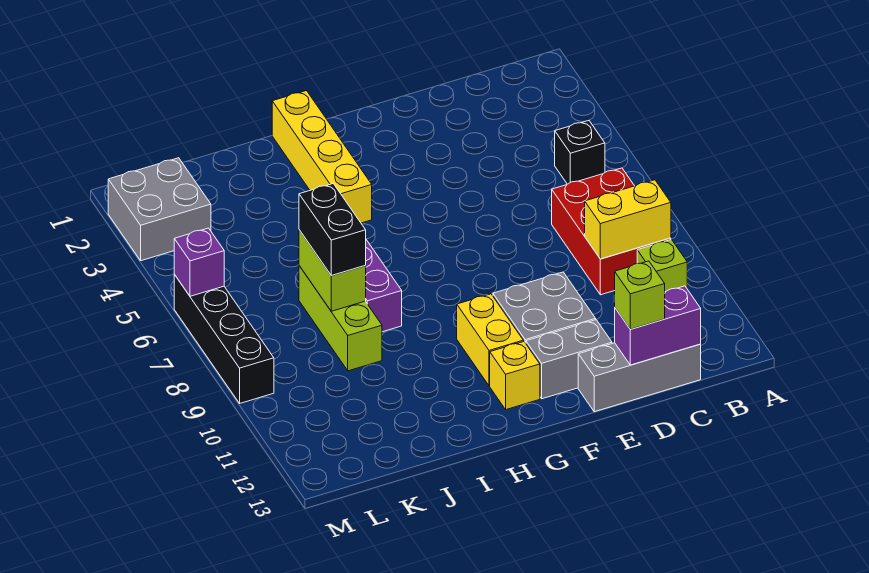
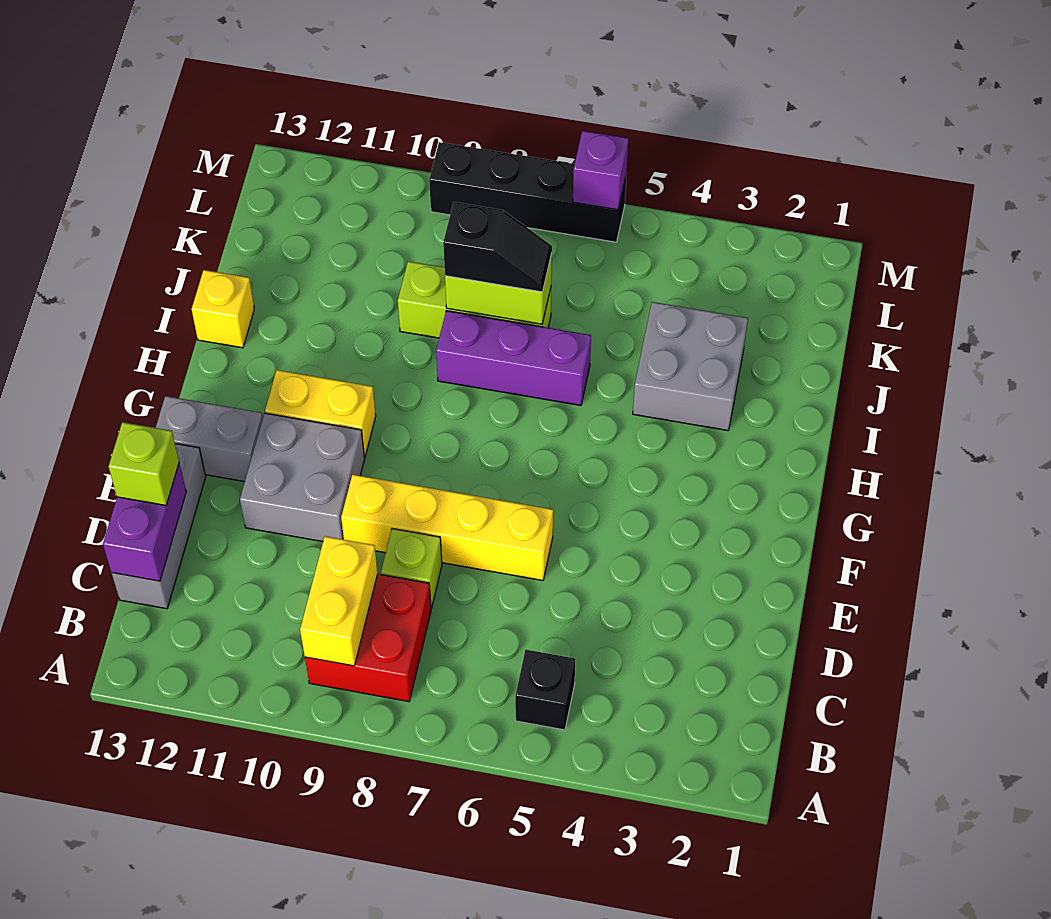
red 2x3 brick [552,168,671,295] -> red 2x2 brick [305,574,431,701]
lime 1x1 brick [637,239,687,292] -> lime 1x1 brick moved to [381,529,442,608]
grey 1x2 brick [526,320,612,399] -> grey 1x2 brick turned to [156,396,263,482]
yellow 1x1 brick [490,341,540,410] -> yellow 1x1 brick moved to [192,270,254,348]
yellow 1x4 brick [272,91,372,223] -> yellow 1x4 brick moved to [341,475,553,581]
black 1x2 brick [299,184,366,275] -> black 1x2 slope [443,202,552,292]
grey 2x2 brick [108,158,211,261] -> grey 2x2 brick moved to [633,302,748,431]

